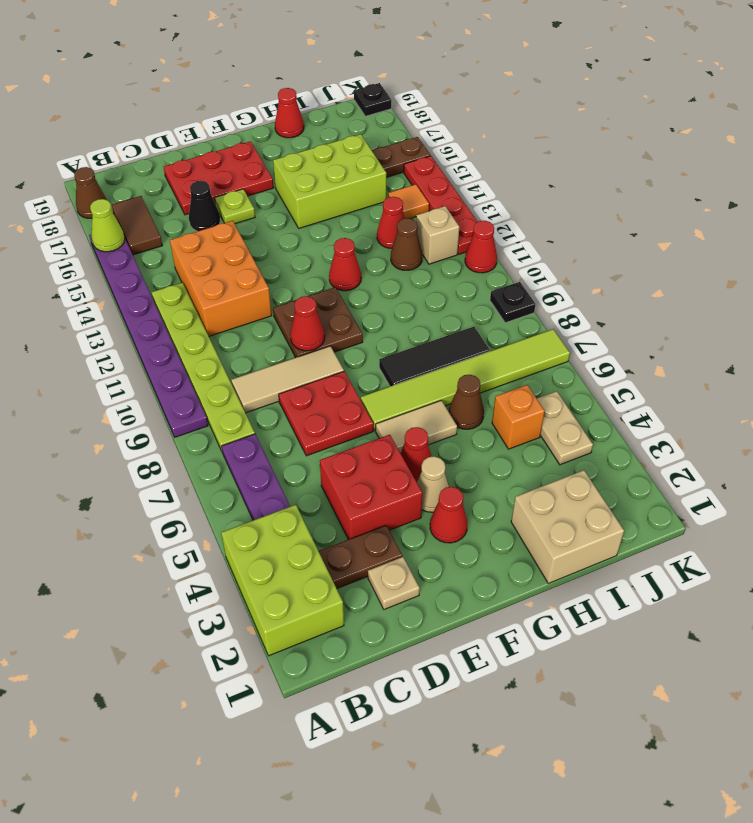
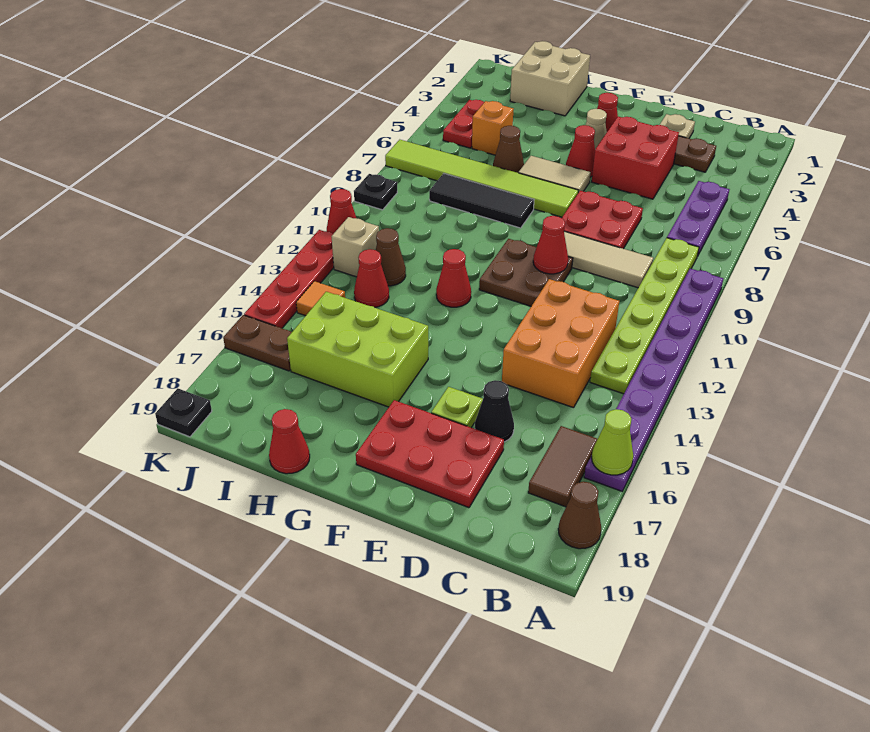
lime 2x3 brick [221,505,344,656] -> none
tan 1x2 plate [537,391,593,465] -> red 1x2 plate [443,100,484,148]

